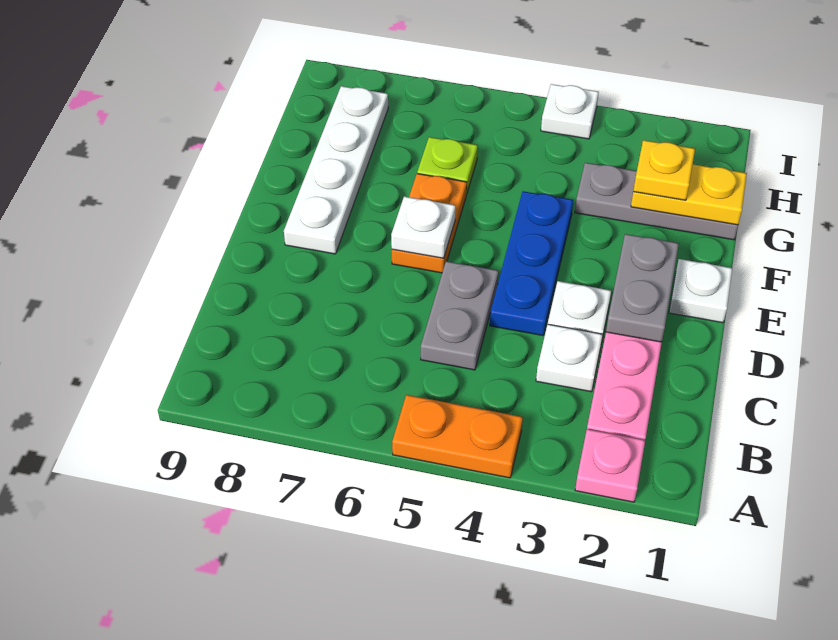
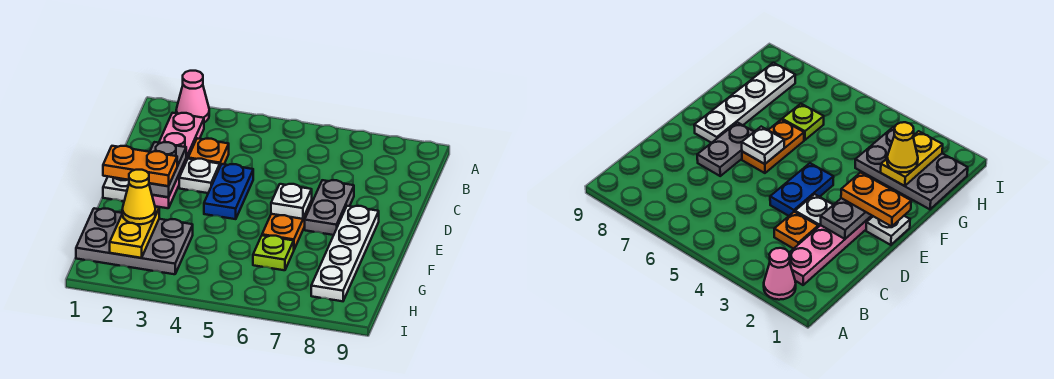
pink 1x1 plate [575,429,645,502] -> pink 1x1 cone [176,71,209,122]
orange 1x2 plate [392,395,523,478] -> orange 1x2 plate moved to [103,146,177,186]
white 1x1 plate [536,324,603,392] -> orange 1x1 plate [188,138,229,166]
grey 1x2 plate [421,261,499,370] -> grey 1x2 plate moved to [305,180,354,235]
blue 1x3 plate [490,191,573,336] -> blue 1x2 plate [204,164,253,219]
grey 1x3 plate [575,163,738,240] -> grey 2x3 plate [76,208,193,274]
yellow 1x2 plate [631,164,747,225] -> yellow 1x2 plate turned to [110,207,159,258]
yellow 1x1 plate [633,140,695,200] -> yellow 1x1 cone [122,170,155,224]
white 1x1 plate [541,84,599,139] -> none

